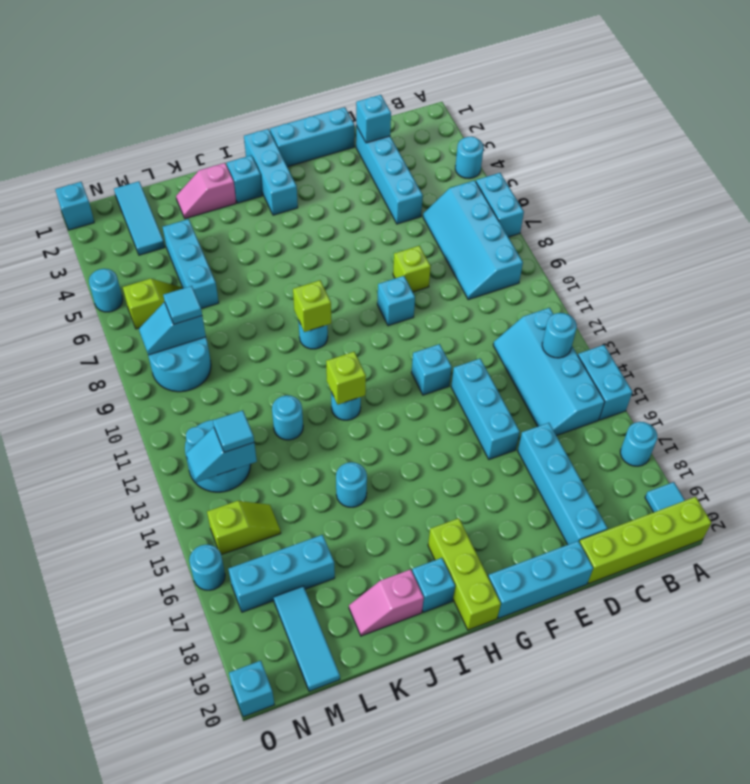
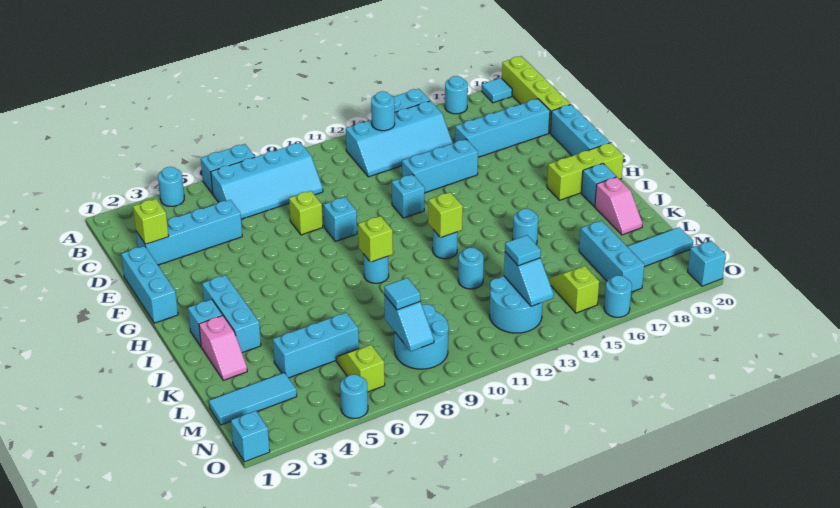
cyan 1x1 brick [356,95,391,143] -> lime 1x1 brick [133,199,169,244]
cyan 1x3 brick [244,129,298,215] -> cyan 1x3 brick turned to [202,275,261,353]

